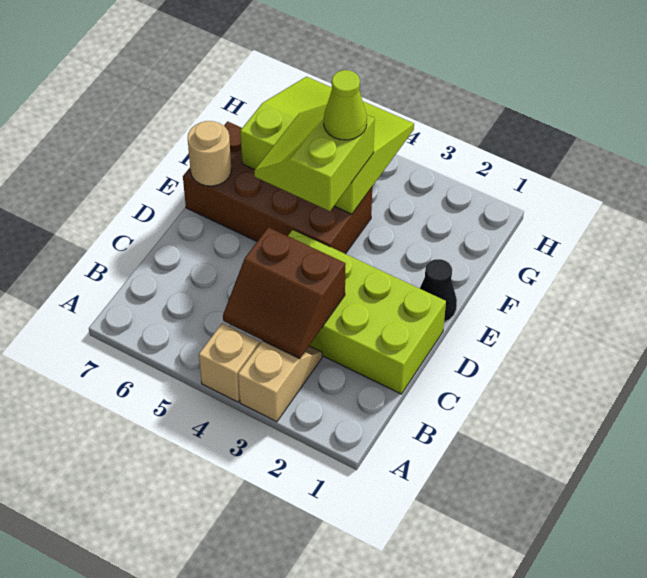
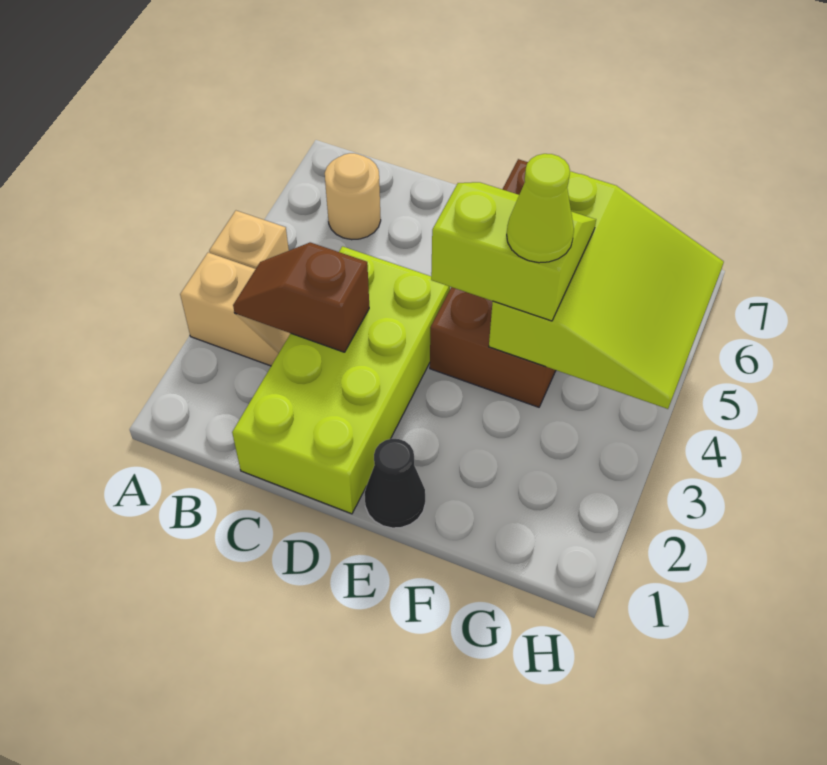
brown 2x2 slope [223,227,346,358] -> brown 1x2 slope [233,242,369,352]
tan 1x1 round brick [188,121,231,186] -> tan 1x1 round brick moved to [325,153,381,240]

